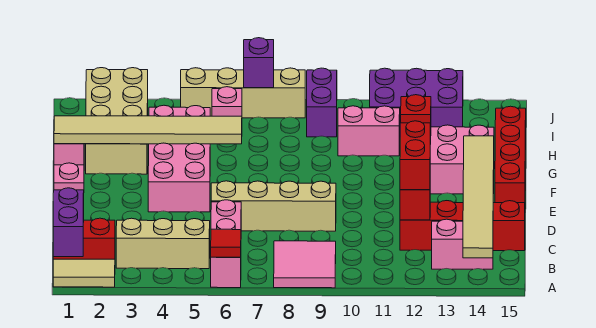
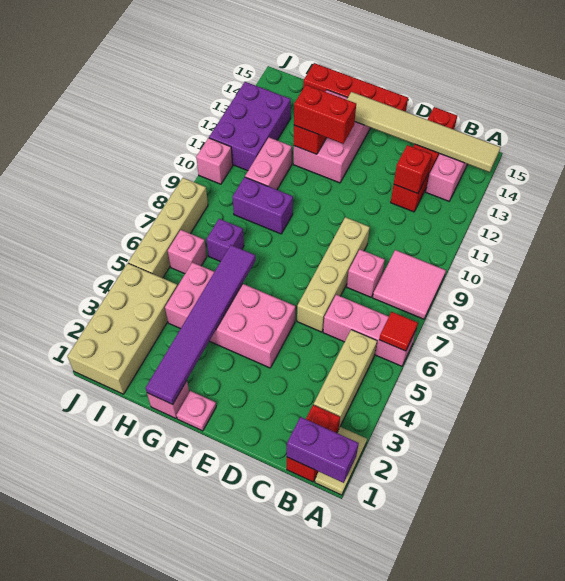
none -> pink 1x1 brick [347,250,385,297]
red 1x2 brick [400,121,430,190] -> red 1x2 brick moved to [294,85,356,144]
tan 1x6 tile [54,116,242,144] -> purple 1x6 tile [146,245,256,404]
tan 2x4 brick [86,68,148,174] -> tan 2x4 brick turned to [67,263,177,394]
purple 1x2 brick [307,68,337,137] -> purple 1x2 brick moved to [233,177,293,234]
purple 1x1 brick [244,38,274,88] -> purple 1x1 brick moved to [206,219,244,262]
none -> pink 1x1 brick [196,138,233,184]

